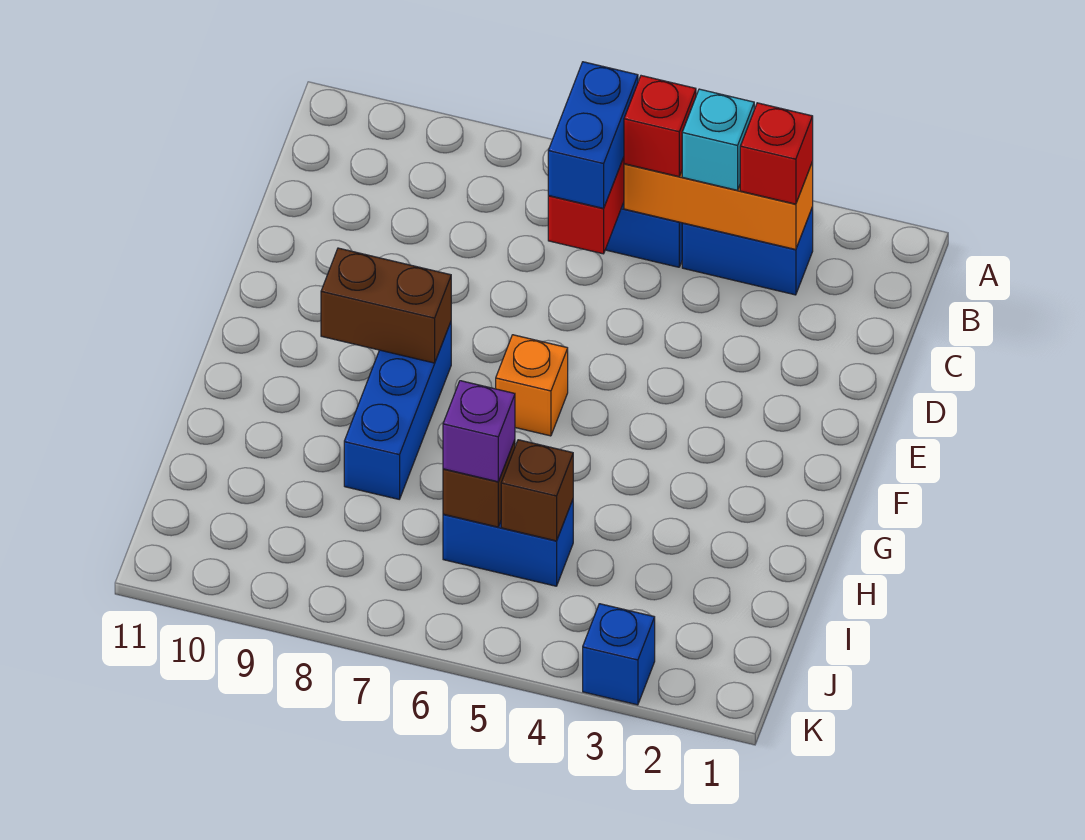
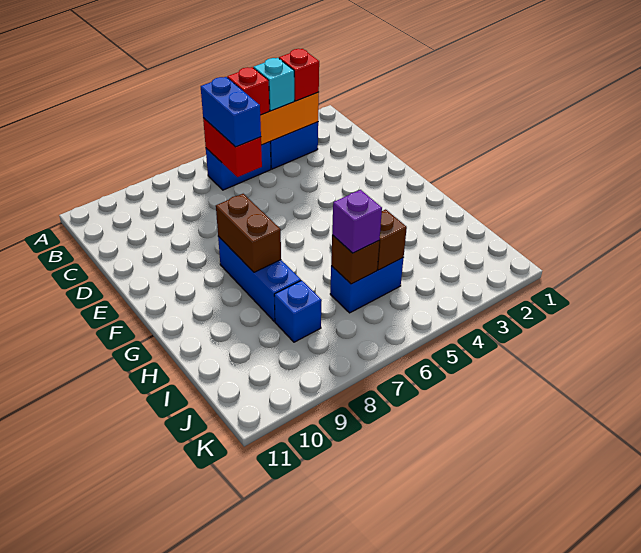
orange 1x1 brick [496,335,568,436] -> none
brown 1x2 brick [321,248,451,363] -> brown 1x2 brick turned to [216,194,281,272]
blue 1x1 brick [583,604,655,705] -> blue 1x1 brick moved to [274,280,322,342]

